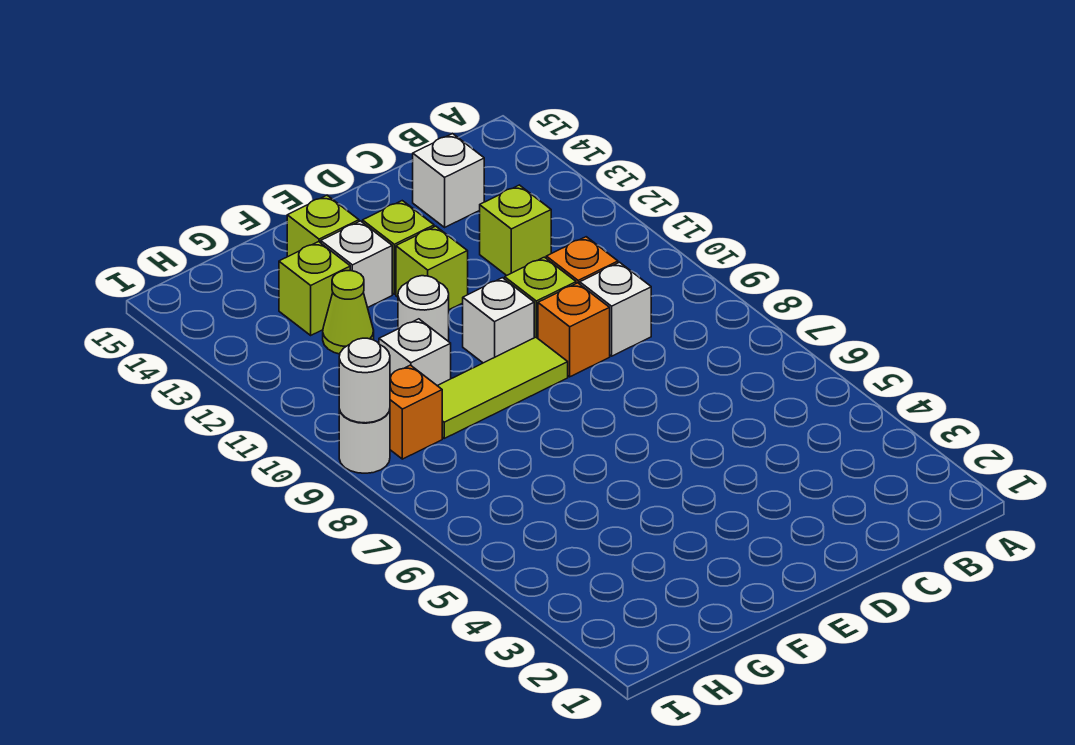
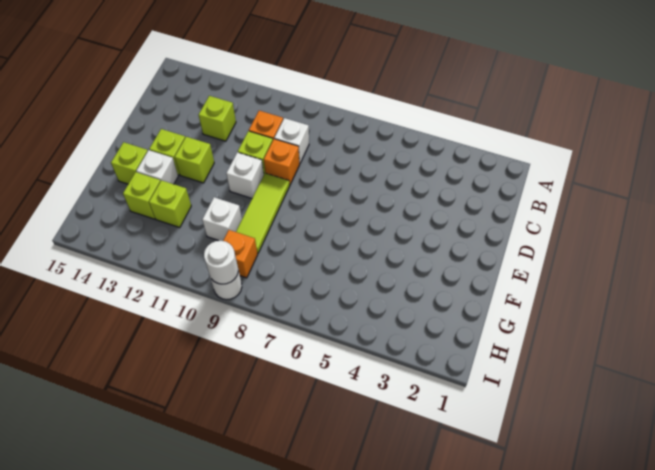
white 1x1 brick [413,134,484,227] -> none
white 1x1 round brick [398,276,449,342] -> none
lime 1x1 cone [323,271,374,354] -> lime 1x1 brick [149,180,191,228]

